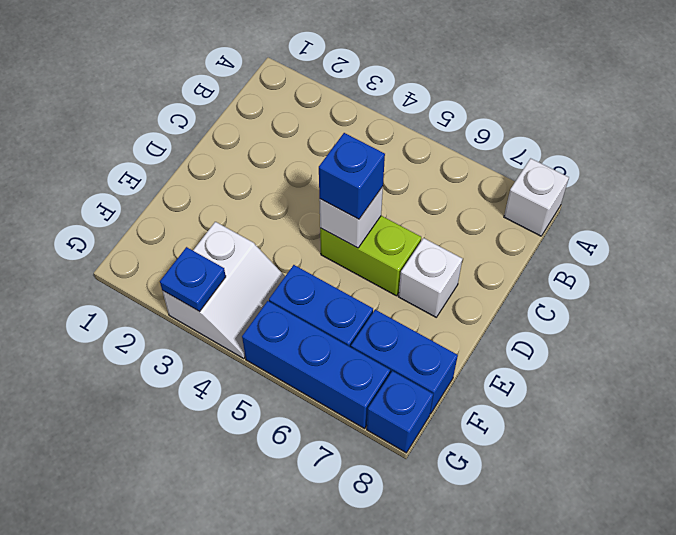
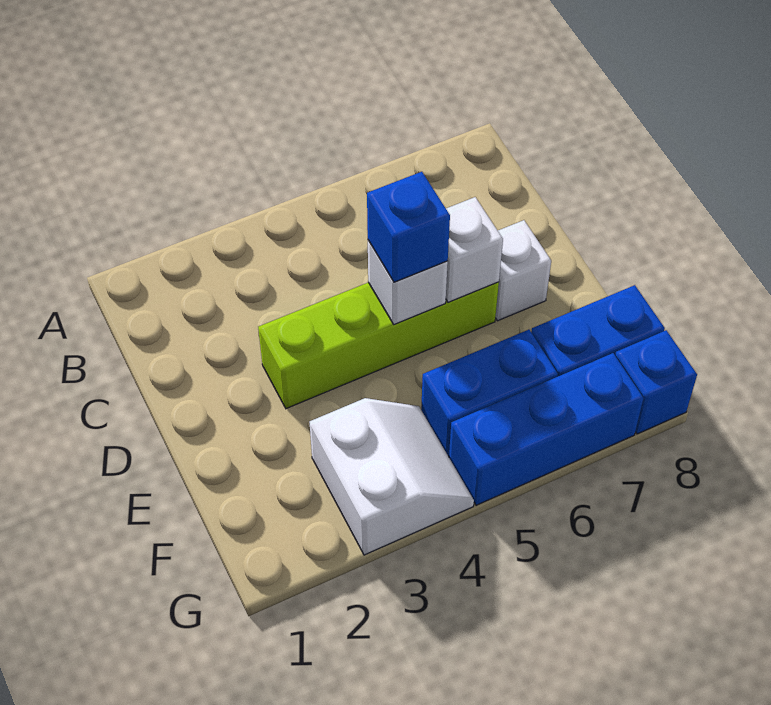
white 1x1 brick [504,158,569,236] -> white 1x1 brick moved to [446,197,503,303]
lime 1x2 brick [320,216,421,296] -> lime 1x4 brick [258,282,499,409]
blue 1x1 plate [160,247,226,312] -> none

